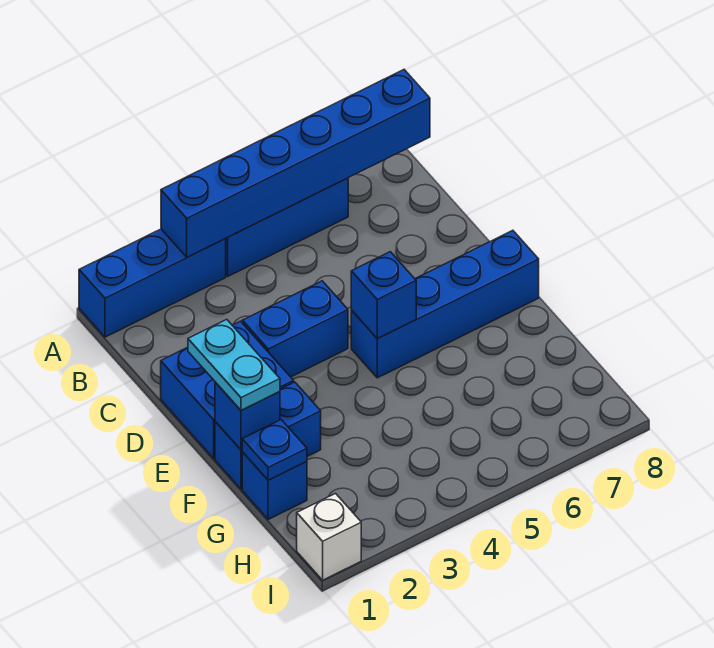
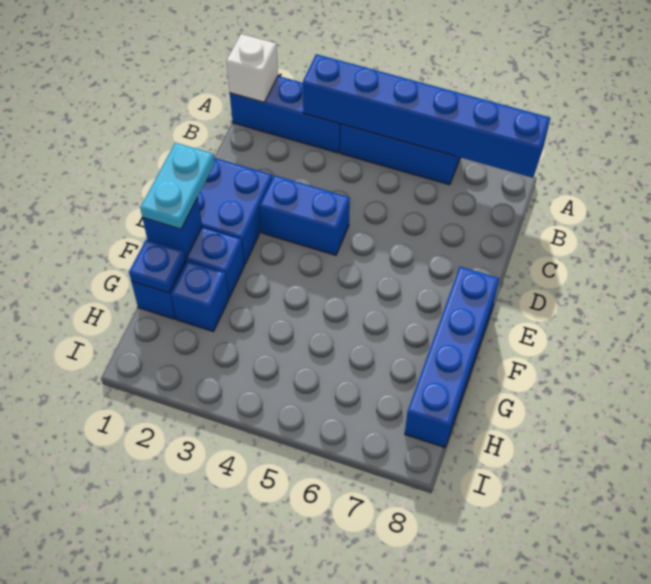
blue 1x4 brick [351,230,539,378] -> blue 1x4 brick turned to [405,267,499,447]
blue 1x1 brick [351,252,416,339] -> blue 1x1 brick moved to [171,261,229,332]
white 1x1 brick [297,494,361,580] -> white 1x1 brick moved to [226,34,278,102]

